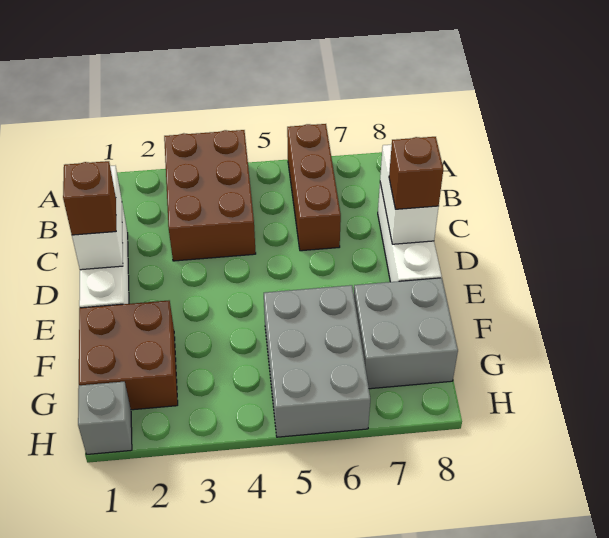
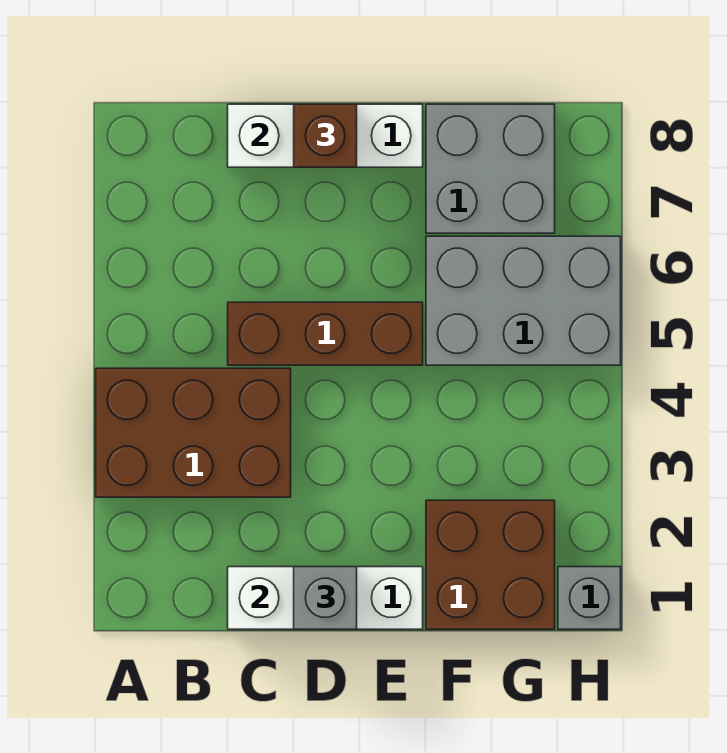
brown 1x3 brick [287,124,341,251] -> brown 1x3 brick moved to [228,302,423,365]
brown 1x1 brick [63,161,116,235] -> grey 1x1 brick [294,567,357,629]

